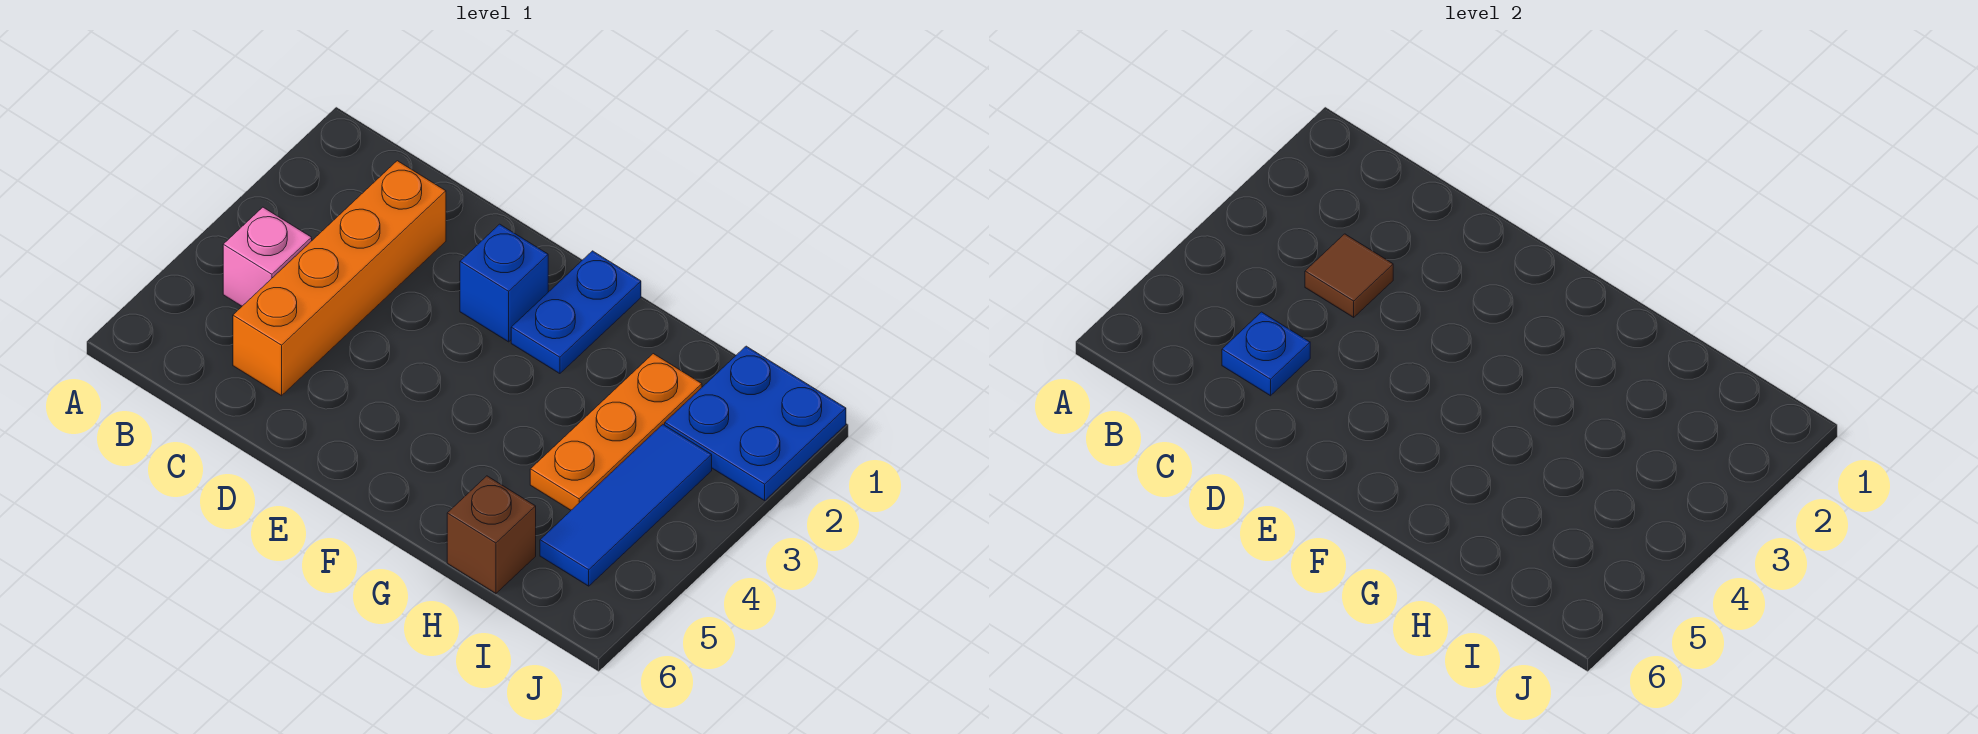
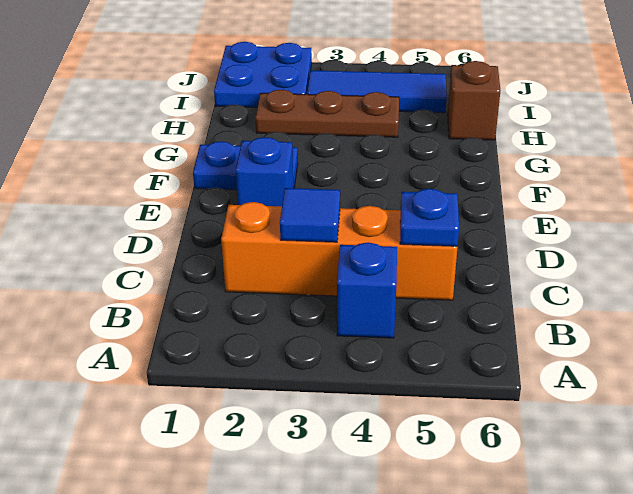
pink 1x1 brick [223,207,312,306] -> blue 1x1 brick [337,242,397,338]
brown 1x1 tile [1305,234,1393,317] -> blue 1x1 tile [280,188,340,242]
orange 1x3 plate [530,354,702,510] -> brown 1x3 plate [255,90,399,137]

